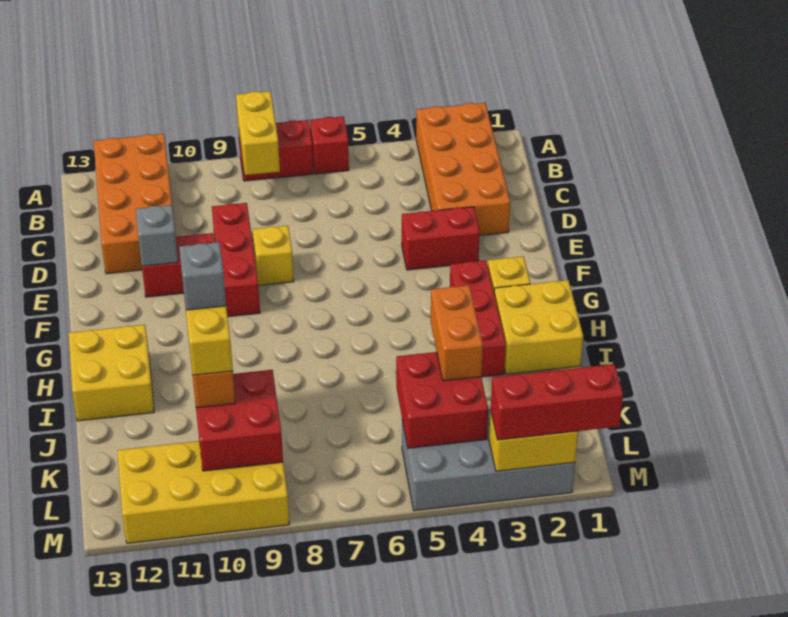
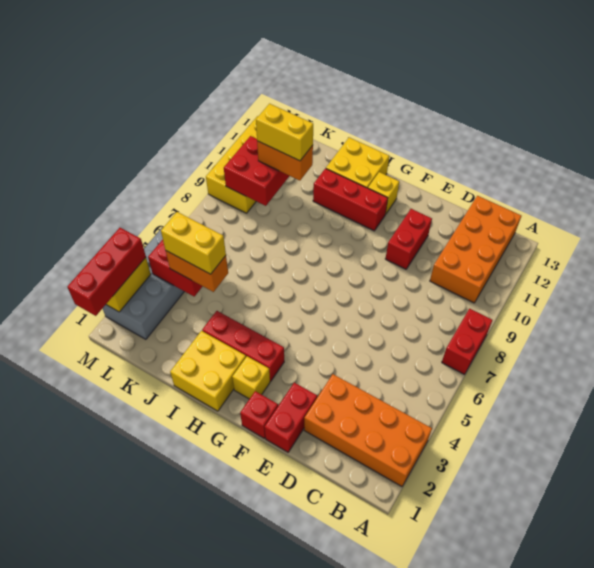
red 1x1 brick [310,116,349,174] -> red 1x1 brick moved to [240,391,278,438]
yellow 1x2 brick [236,91,280,175] -> yellow 1x2 brick moved to [161,212,226,274]
orange 2x4 brick [94,134,172,274] -> orange 2x4 brick turned to [430,196,521,303]
red 1x3 brick [212,203,260,317] -> red 1x3 brick moved to [313,169,388,231]
red 1x2 brick [402,207,480,270] -> red 1x2 brick moved to [265,383,317,452]
yellow 1x1 brick [253,226,294,286] -> yellow 1x1 brick moved to [368,172,399,214]
grey 1x1 brick [136,205,178,266] -> none
grey 1x1 brick [179,242,226,310] -> none

